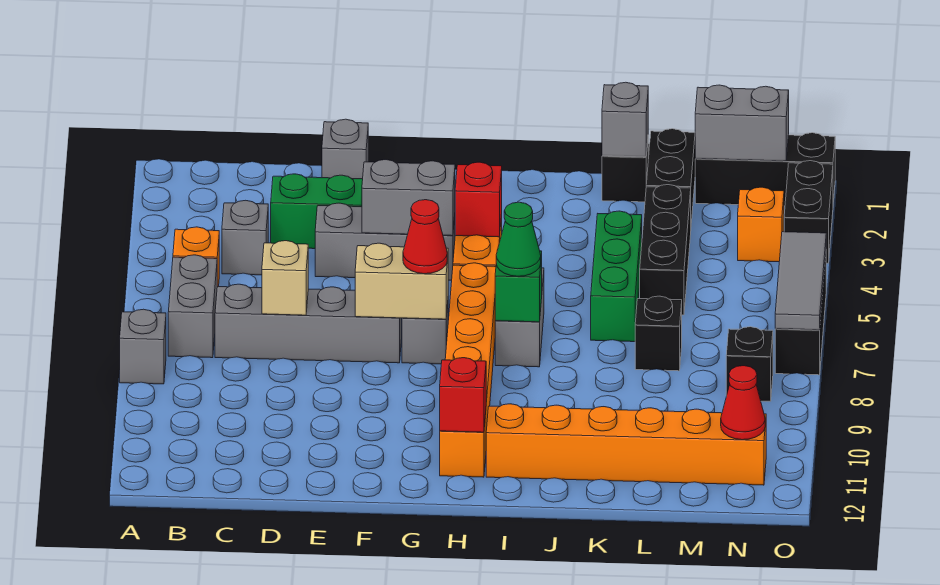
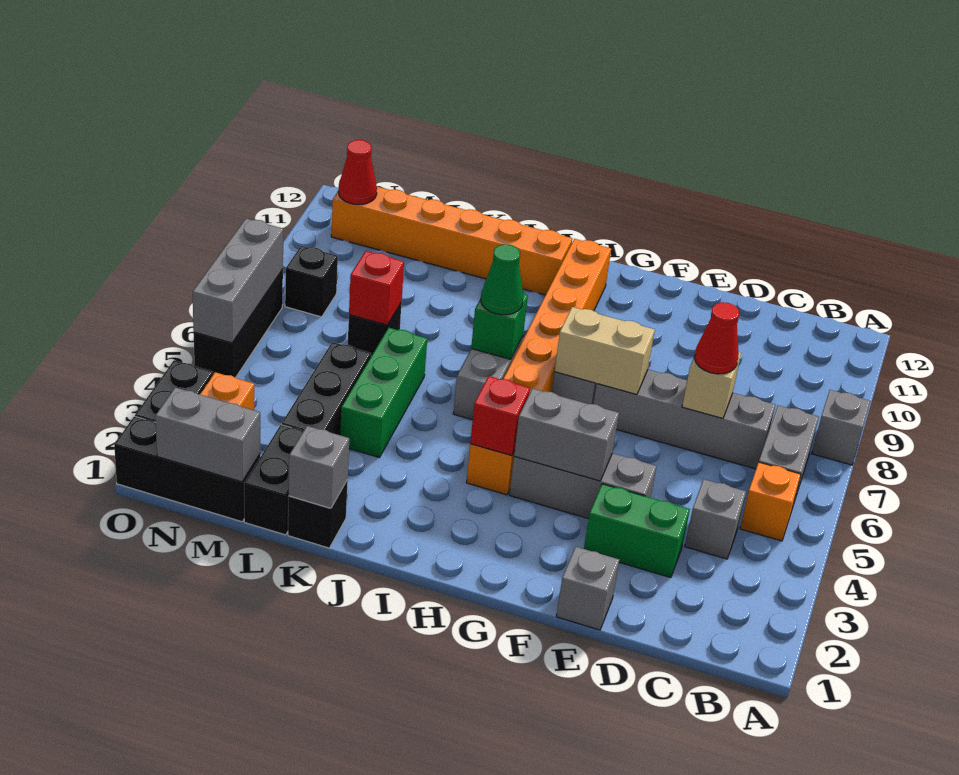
red 1x1 cone [403,200,447,274] -> red 1x1 cone moved to [695,302,739,374]
red 1x1 brick [440,358,486,432] -> red 1x1 brick moved to [349,251,404,325]
grey 1x3 tile [775,232,826,330] -> grey 1x3 brick [193,219,283,343]

